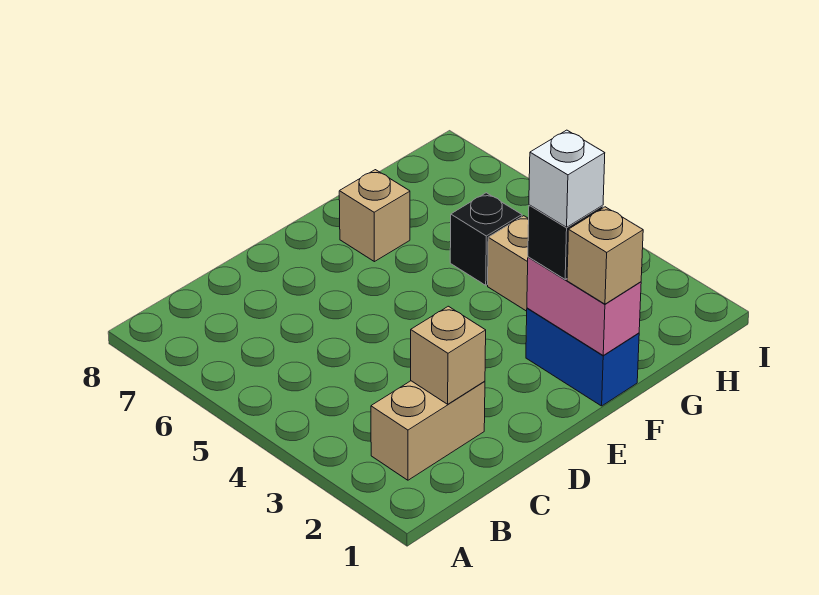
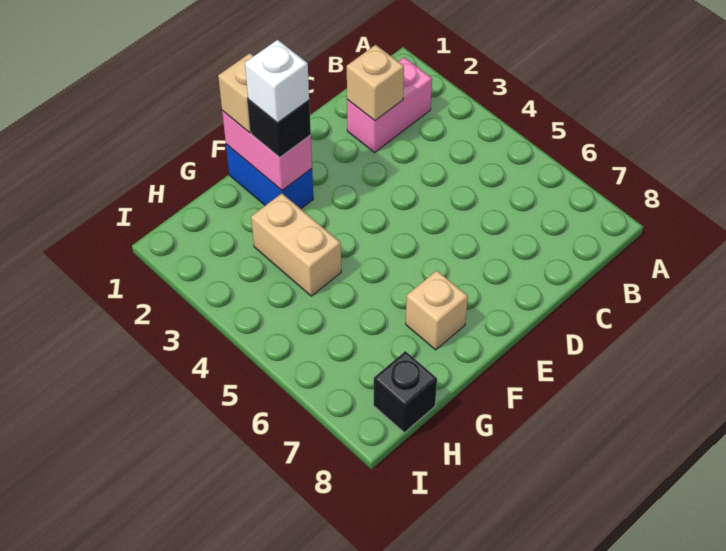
tan 1x2 brick [371,381,485,480] -> pink 1x2 brick [347,57,432,153]
black 1x1 brick [450,193,522,285] -> black 1x1 brick moved to [373,351,437,433]

